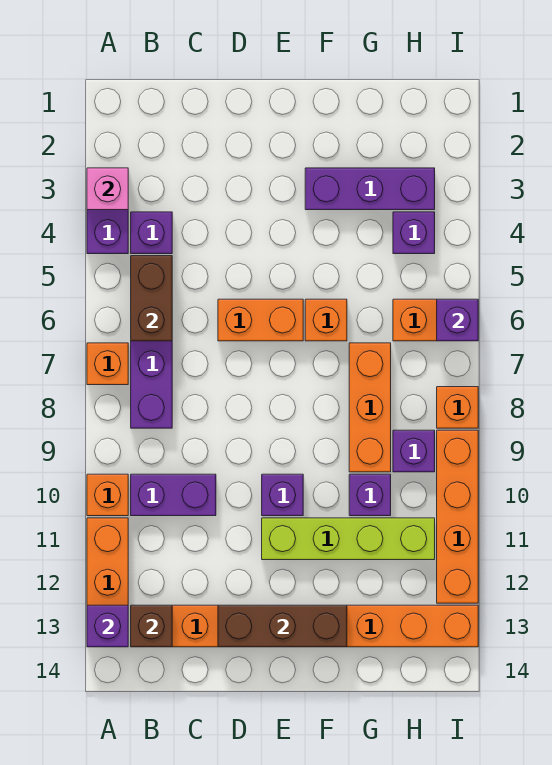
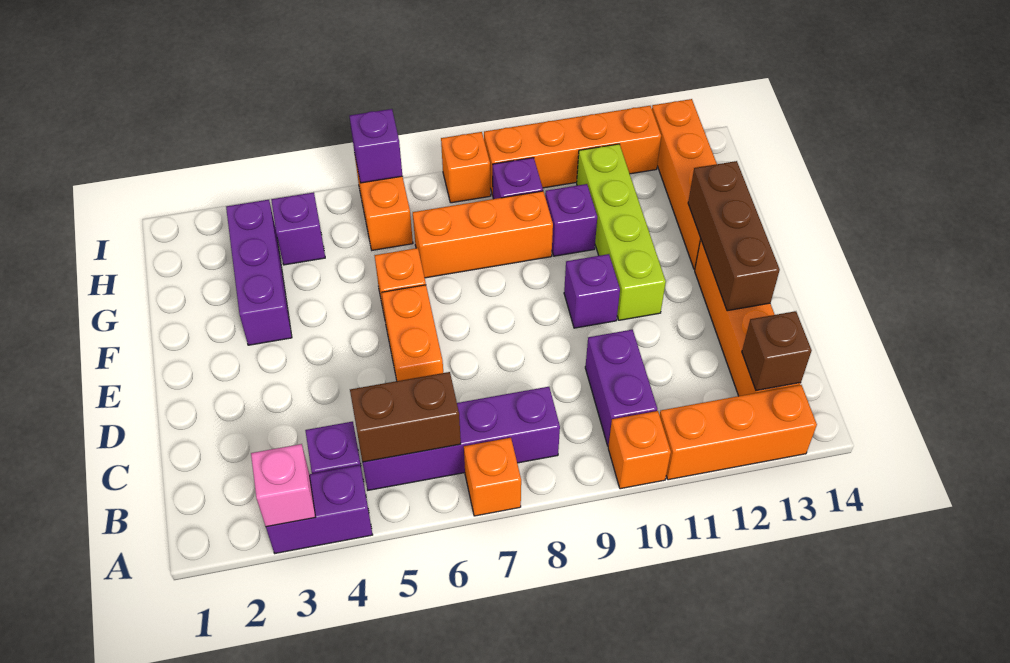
purple 1x1 brick [87,605,128,647] -> none

